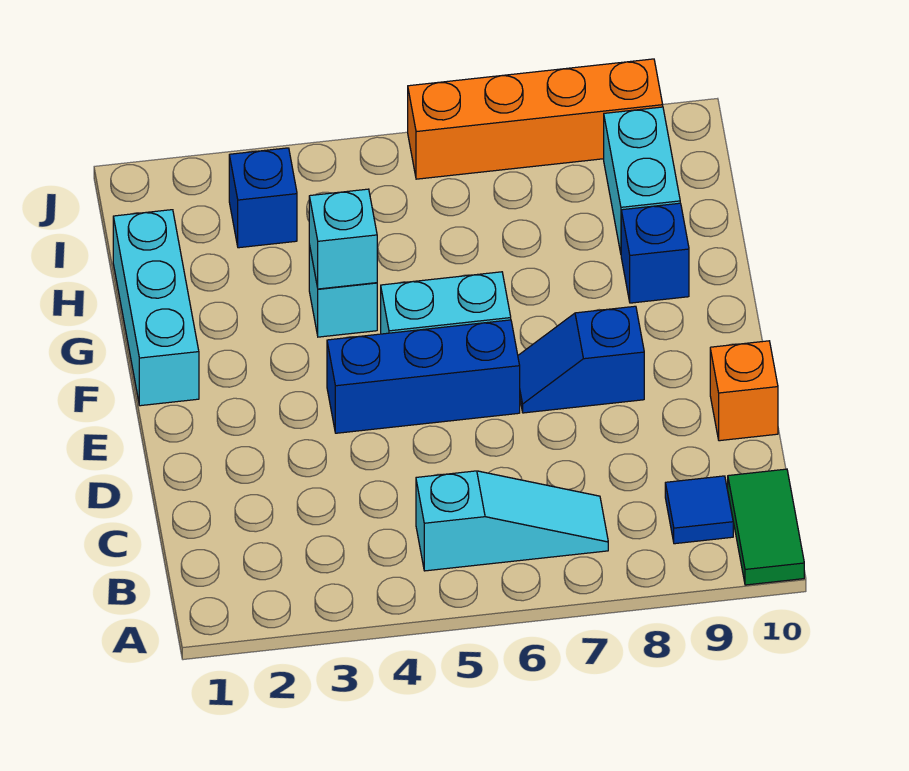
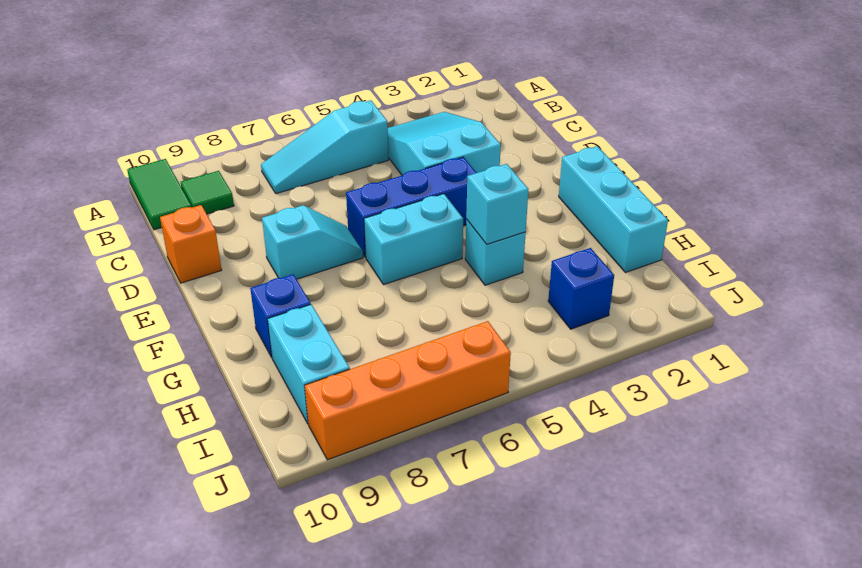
none -> cyan 2x3 slope [388,112,501,175]
blue 1x1 tile [665,476,733,544] -> green 1x1 tile [181,171,234,214]
blue 1x2 slope [518,306,644,413] -> cyan 1x2 slope [262,205,363,279]

